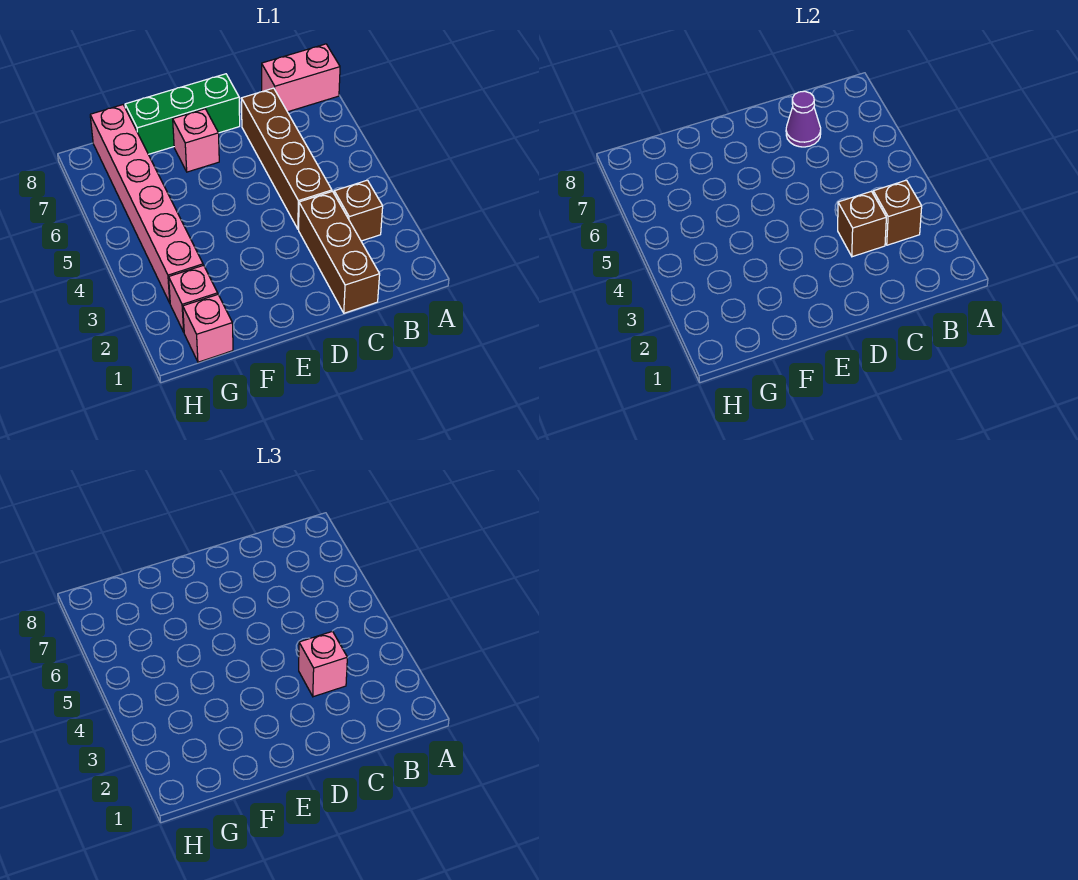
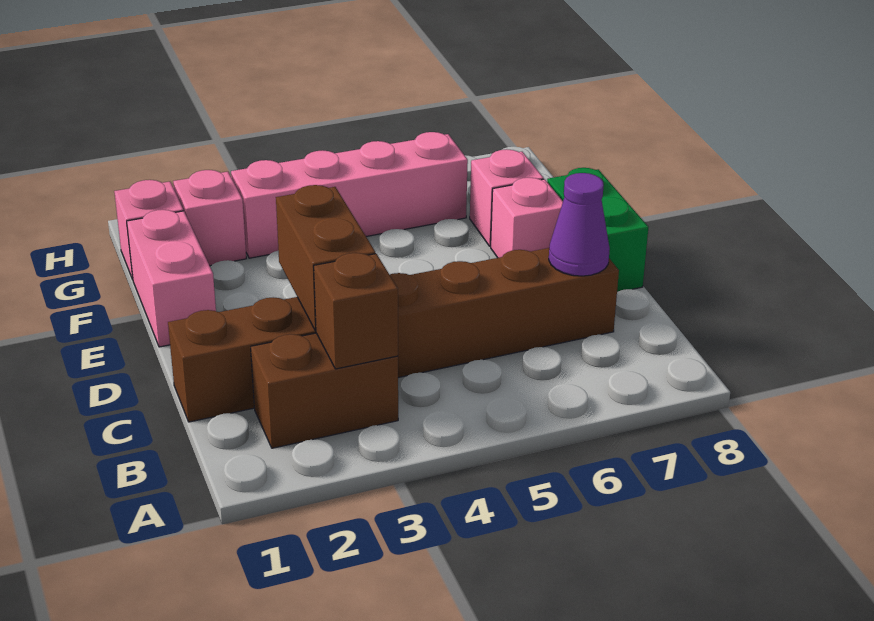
pink 1x2 brick [262,44,340,112] -> pink 1x2 brick moved to [127,210,216,347]
brown 1x1 brick [334,180,383,241] -> brown 1x2 brick [251,333,398,448]
brown 1x1 brick [838,191,886,257] -> brown 1x2 brick [276,185,375,331]
pink 1x1 brick [299,631,347,697] -> pink 1x1 brick moved to [470,149,544,246]
green 1x3 brick [125,74,240,154] -> green 1x2 brick [547,168,648,292]
pink 1x6 brick [90,105,203,303] -> pink 1x4 brick [231,132,468,258]

